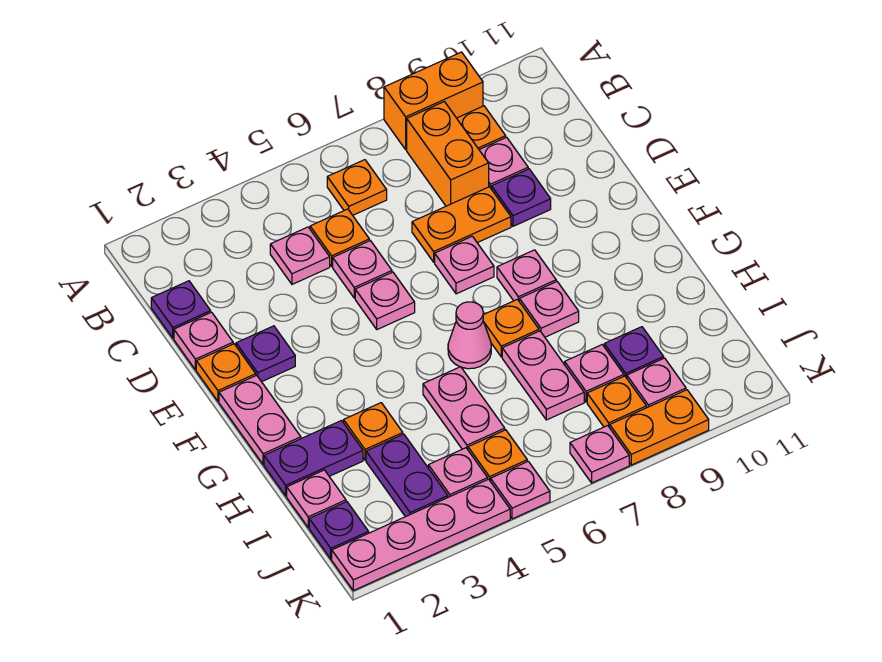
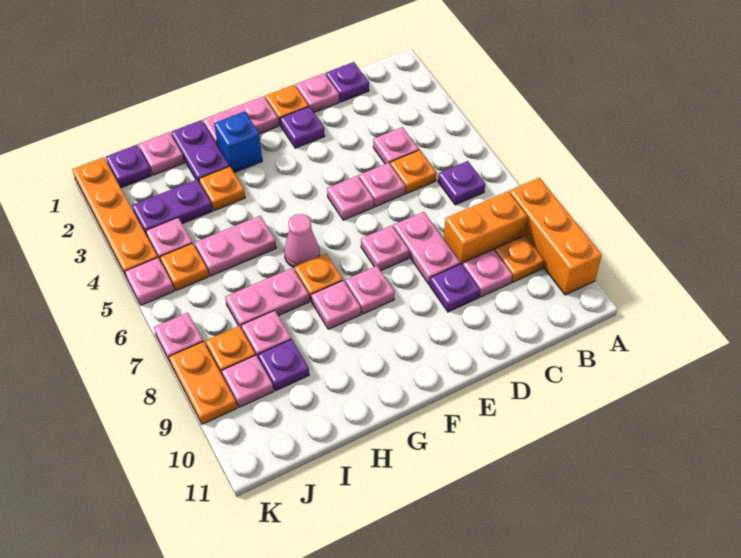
orange 1x2 brick [384,52,483,149] -> orange 1x3 brick [509,178,602,295]
orange 1x1 plate [327,160,387,215] -> purple 1x1 plate [438,161,485,205]
orange 1x2 plate [412,187,511,262] -> pink 1x2 plate [393,212,460,284]
none -> blue 1x1 brick [214,111,262,173]
pink 1x4 plate [332,479,510,591] -> orange 1x4 plate [72,157,158,276]

